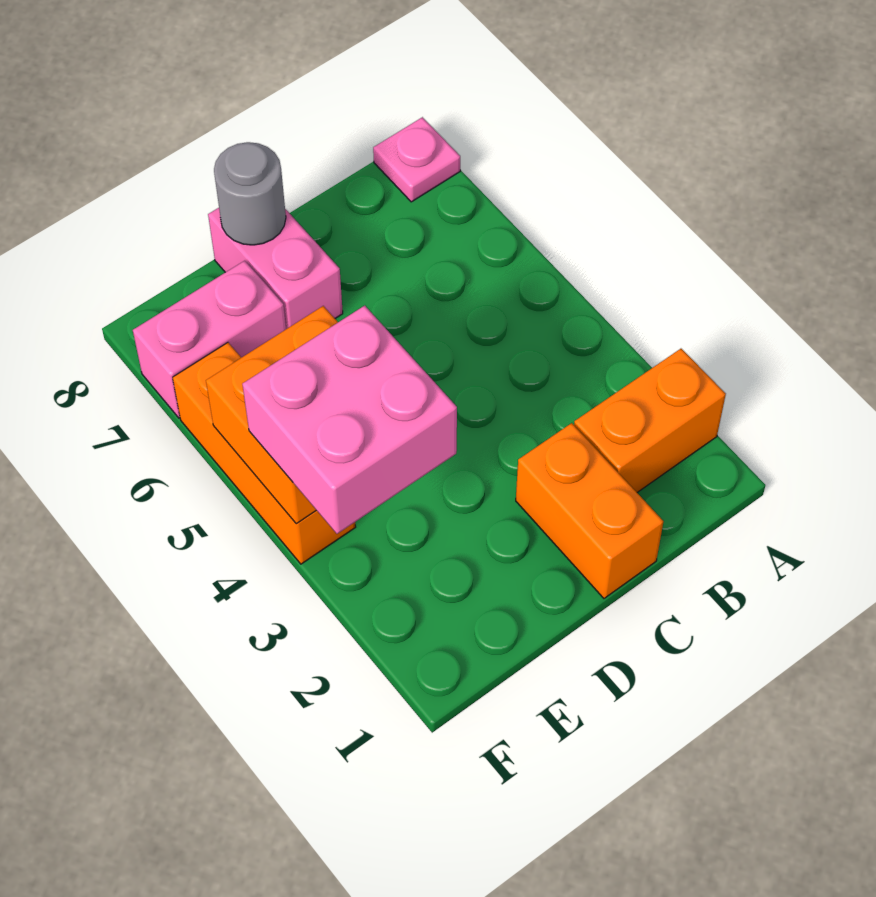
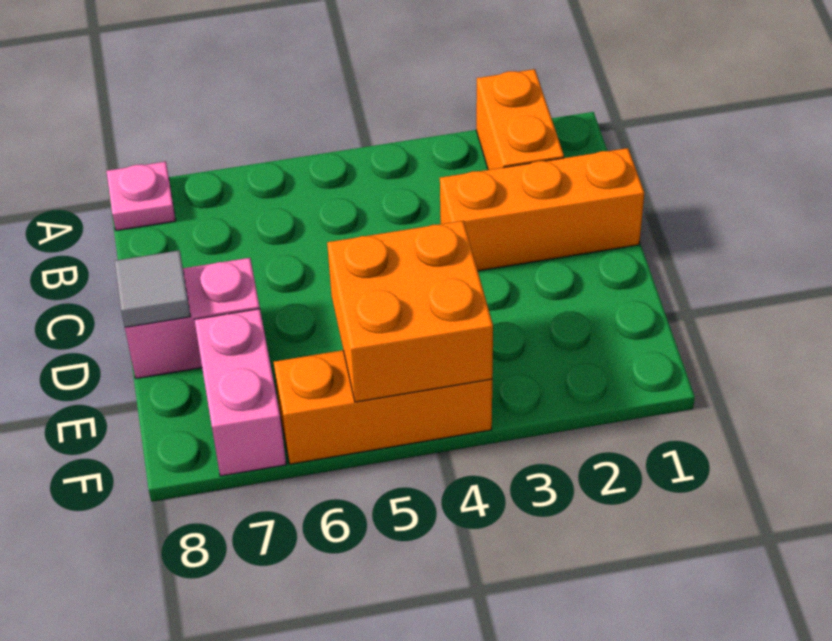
orange 1x2 brick [516,423,663,598] -> orange 1x3 brick [440,148,644,271]
grey 1x1 round brick [214,142,286,245] -> grey 1x1 tile [115,250,191,327]
pink 2x2 brick [242,306,457,534] -> none

